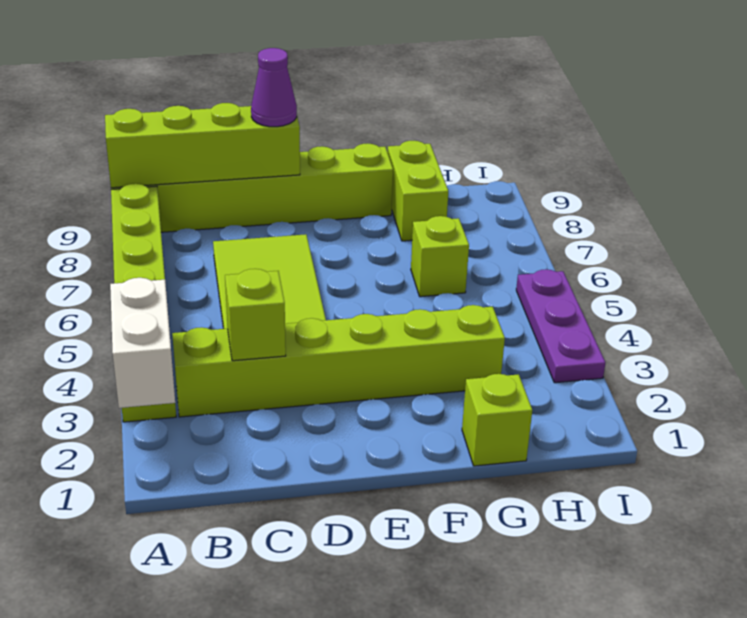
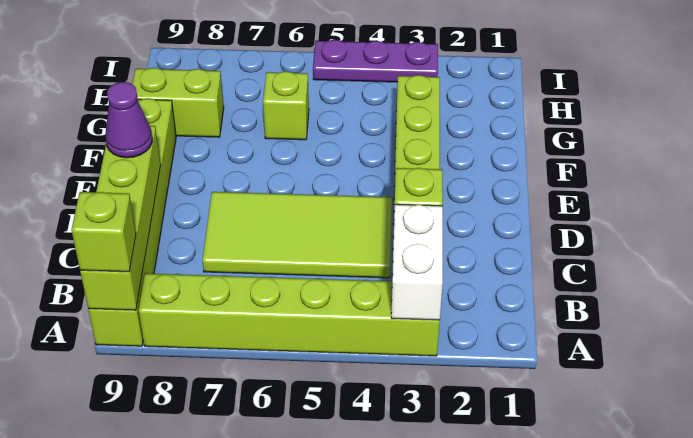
white 1x2 brick [110,278,175,408] -> white 1x2 brick turned to [391,204,443,320]
lime 1x1 brick [462,374,532,466] -> lime 1x1 brick moved to [72,192,136,272]

